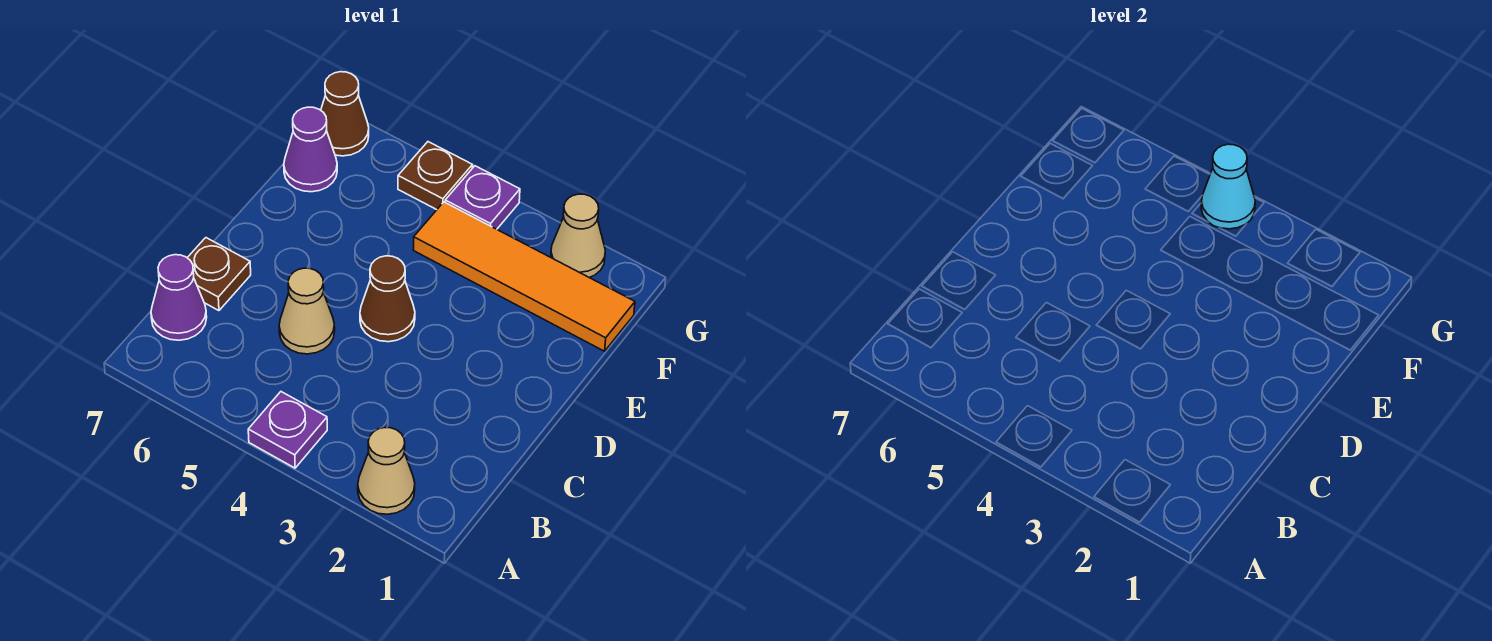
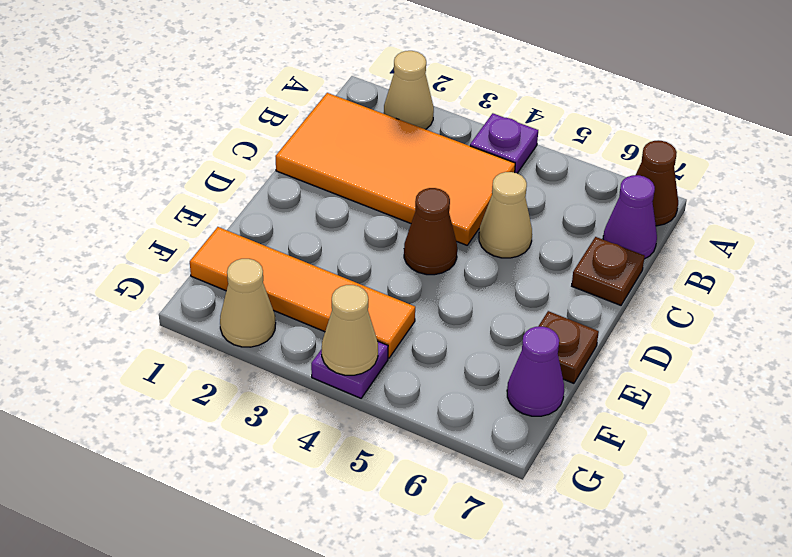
none -> orange 2x4 tile [276,93,515,245]
cyan 1x1 cone [1201,144,1255,229] -> tan 1x1 cone [322,285,378,375]
brown 1x1 plate [398,142,473,210] -> brown 1x1 plate moved to [538,311,599,383]
brown 1x1 cone [321,72,369,156] -> brown 1x1 cone moved to [636,141,678,226]

